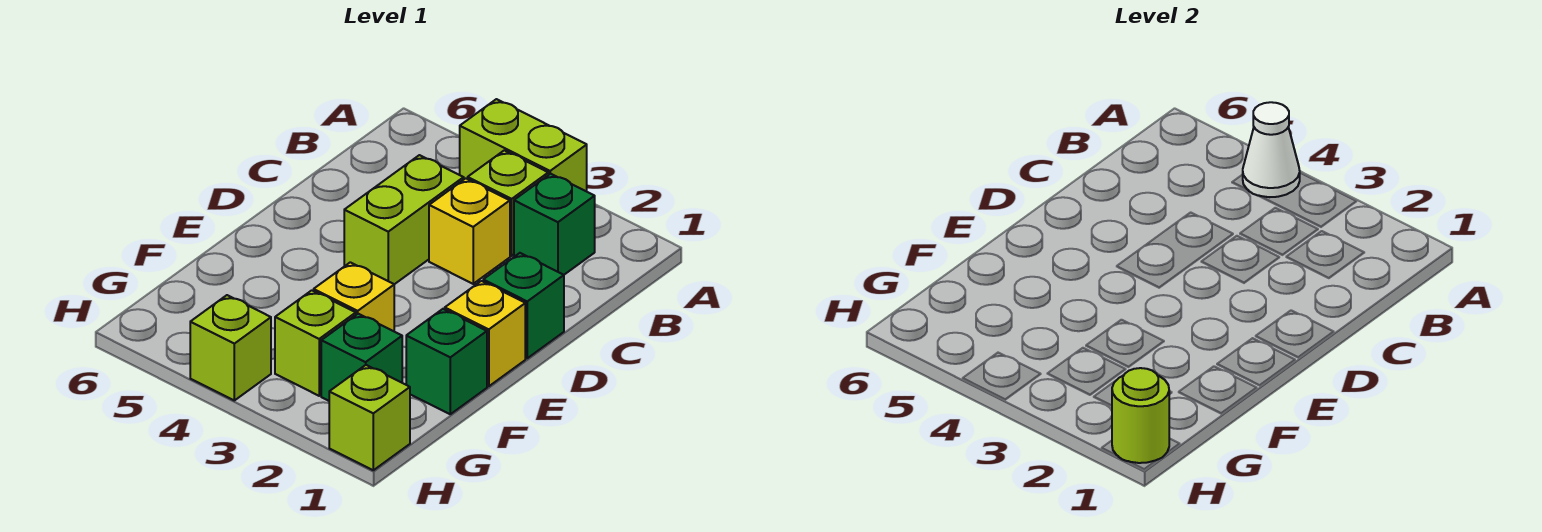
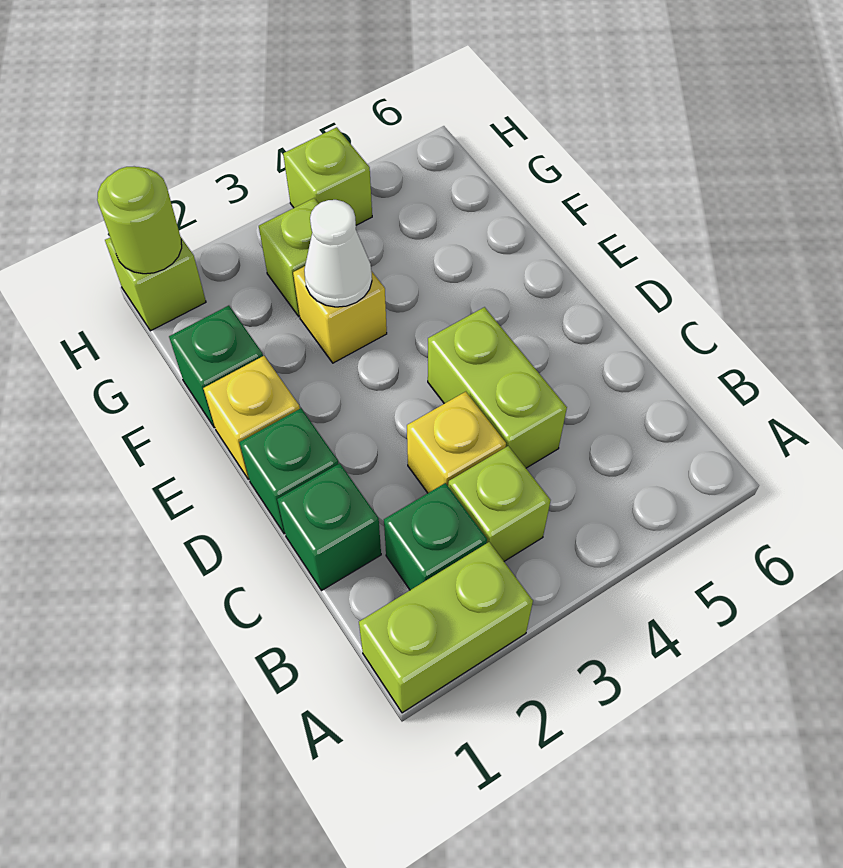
lime 1x2 brick [460,99,587,191] -> lime 1x2 brick moved to [359,542,533,713]
white 1x1 cone [1243,102,1300,197] -> white 1x1 cone moved to [304,200,372,307]
green 1x1 brick [321,314,402,401] -> green 1x1 brick moved to [277,463,381,591]

